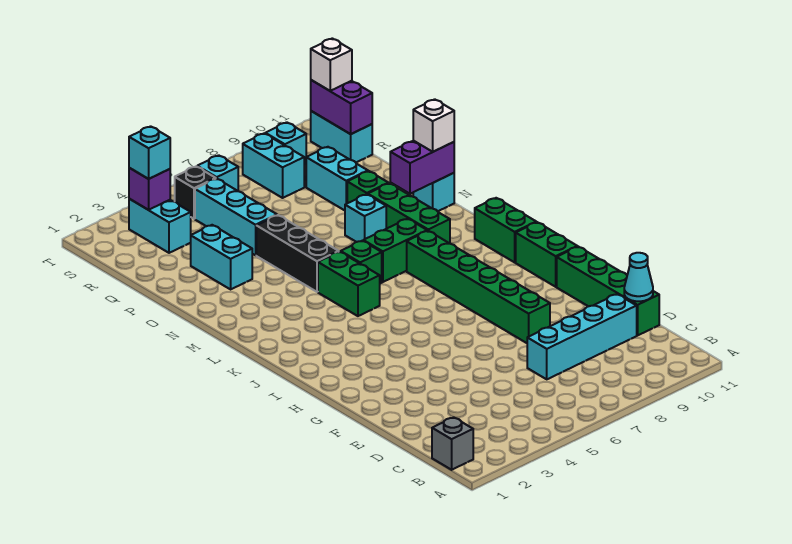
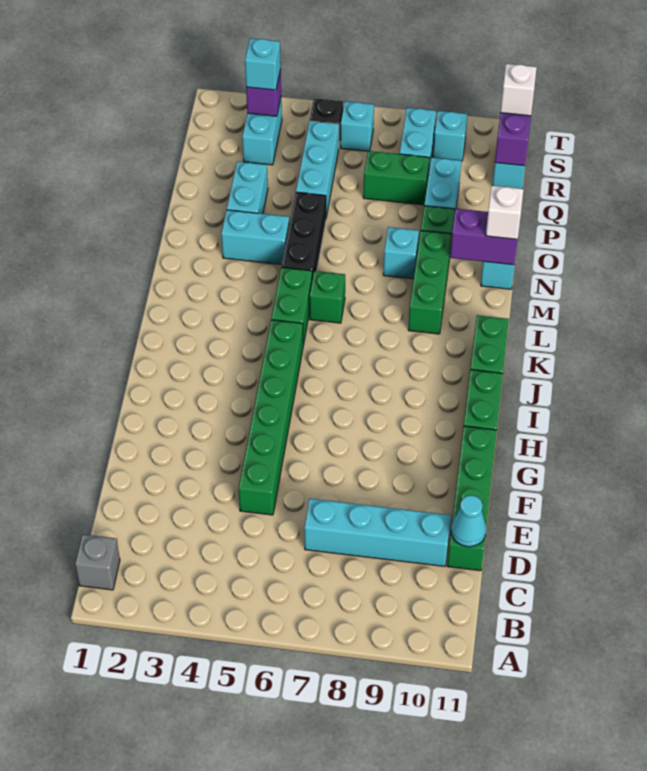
green 1x6 brick [407,231,550,343] -> green 1x6 brick moved to [238,320,303,515]
green 1x2 brick [363,219,427,282] -> green 1x2 brick moved to [363,151,430,205]
none -> cyan 1x2 brick [221,210,289,265]

